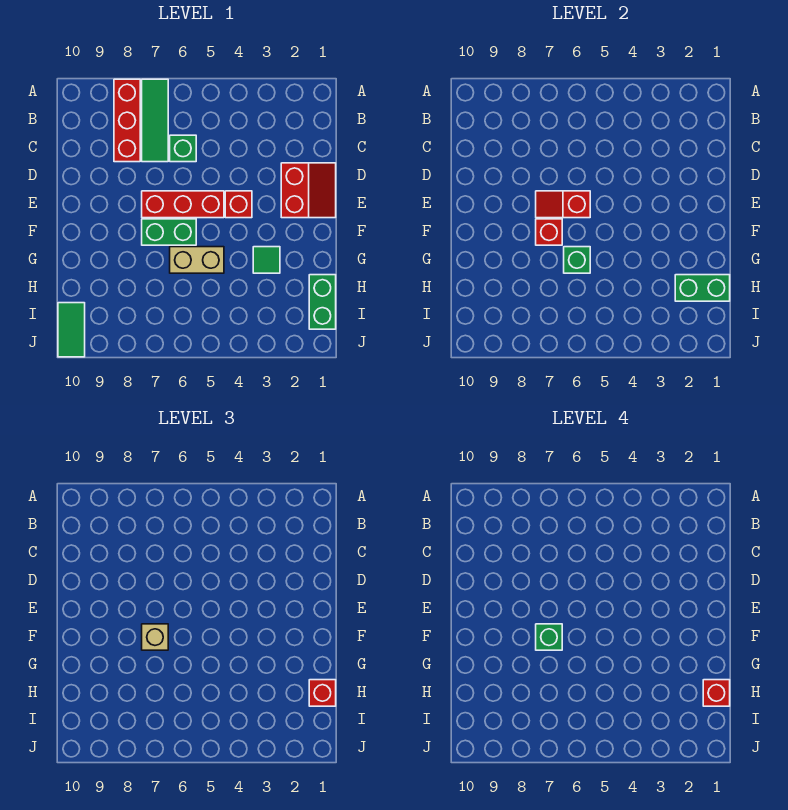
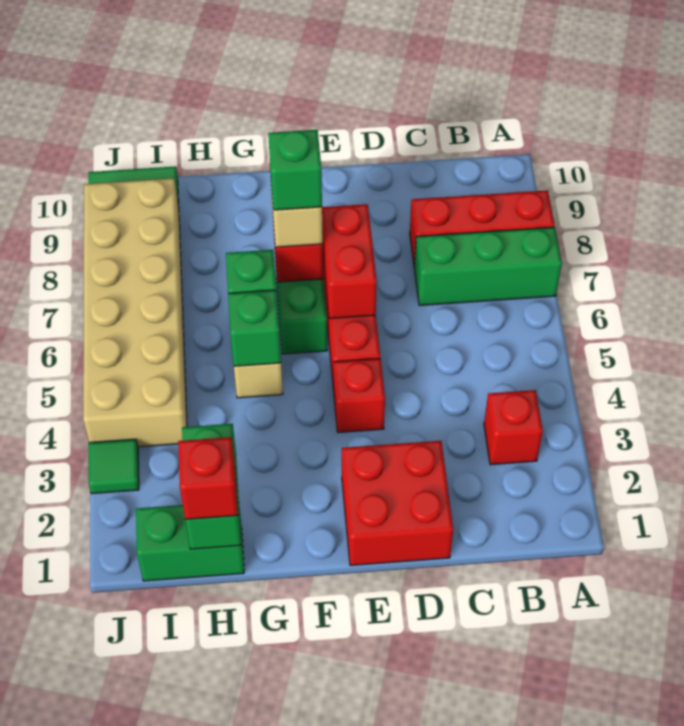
green 1x3 tile [142,79,168,162] -> green 1x3 brick [414,227,562,305]
green 1x1 brick [170,135,196,162] -> green 1x1 brick moved to [228,290,281,366]
red 2x2 slope [281,163,336,218] -> red 2x2 brick [342,441,453,565]
red 1x2 slope [536,191,590,218] -> red 1x2 brick [322,204,377,319]
green 1x1 tile [253,247,280,273] -> green 1x1 tile moved to [89,439,139,494]
red 1x1 brick [703,680,730,706] -> red 1x1 brick moved to [484,390,543,465]
none -> tan 2x6 brick [83,178,187,447]

